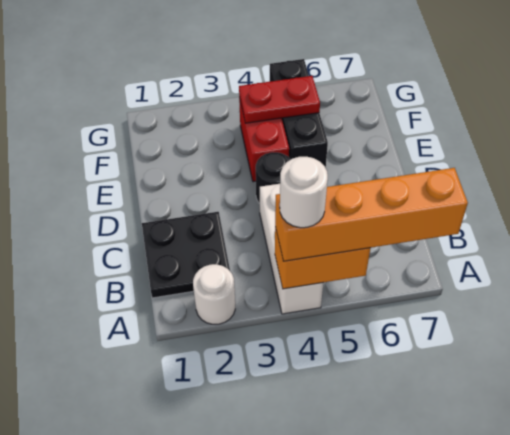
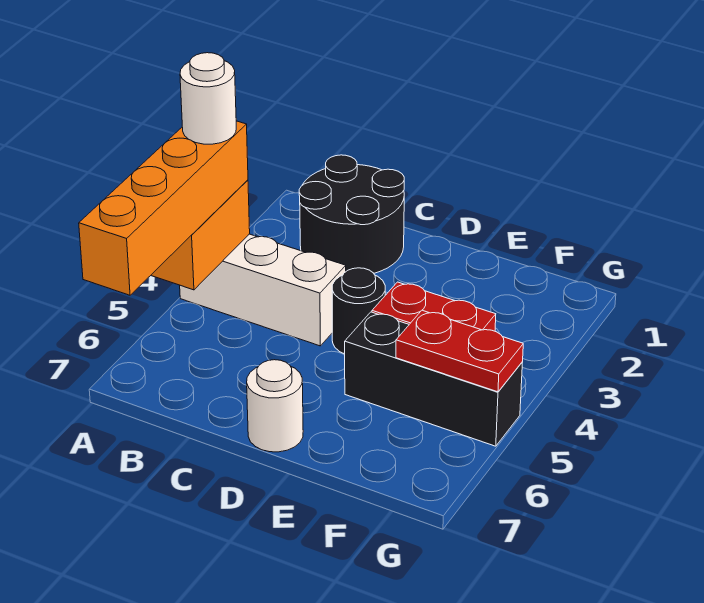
white 1x1 round brick [193,264,235,324] -> white 1x1 round brick moved to [247,360,303,452]
black 2x2 plate [142,212,230,298] -> black 2x2 round brick [299,155,404,273]
red 1x2 plate [239,76,320,123] -> red 1x2 plate turned to [396,310,523,392]

